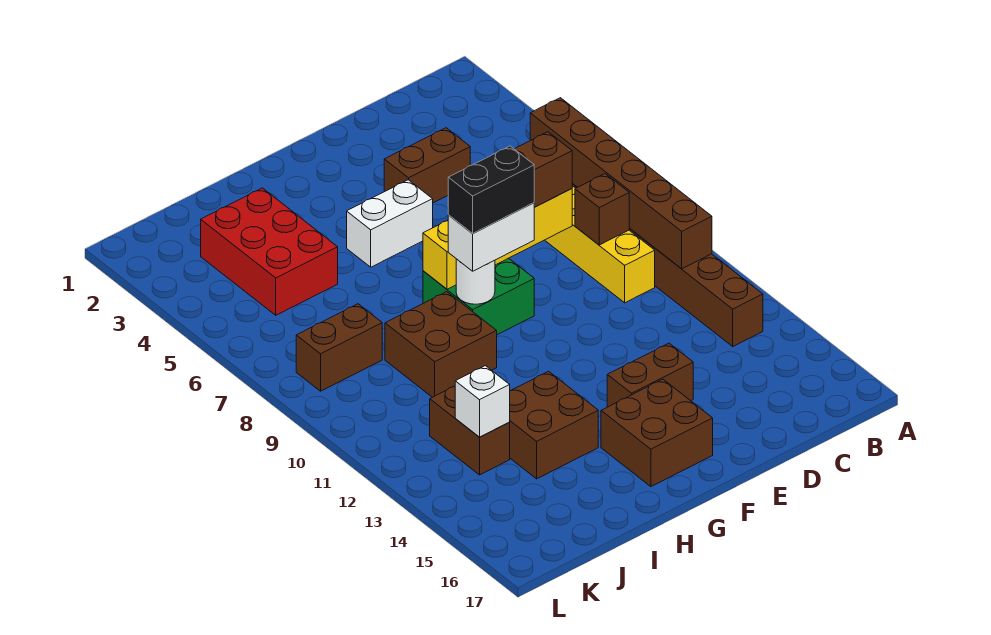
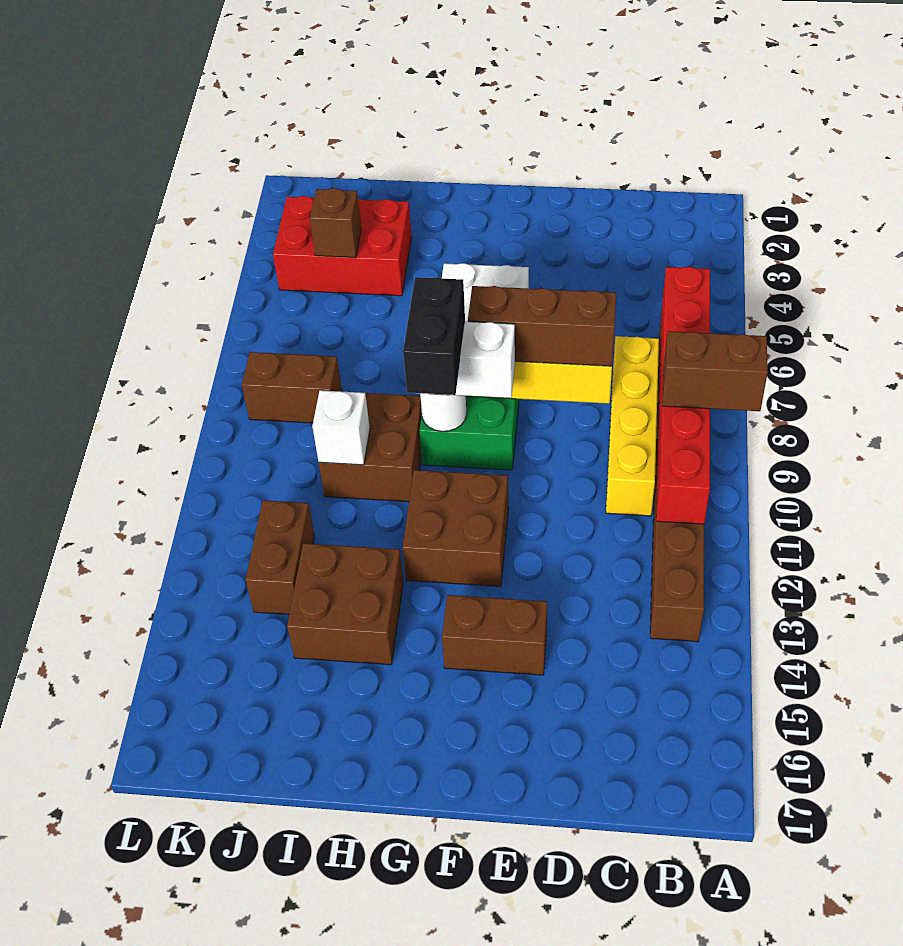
brown 1x6 brick [530,98,712,269] -> red 1x6 brick [656,267,710,524]
brown 1x1 brick [575,174,629,245] -> brown 1x1 brick moved to [310,188,361,258]
brown 1x2 brick [384,128,470,203] -> brown 1x2 brick moved to [662,331,768,411]
black 1x2 brick [448,146,534,234] -> black 1x2 brick turned to [403,277,465,395]
brown 2x2 brick [601,379,713,487] -> brown 2x2 brick moved to [403,470,509,586]
red 2x3 brick [201,188,338,315] -> red 2x3 brick turned to [273,196,412,296]
white 1x1 brick [455,366,510,437] -> white 1x1 brick moved to [312,390,370,465]

